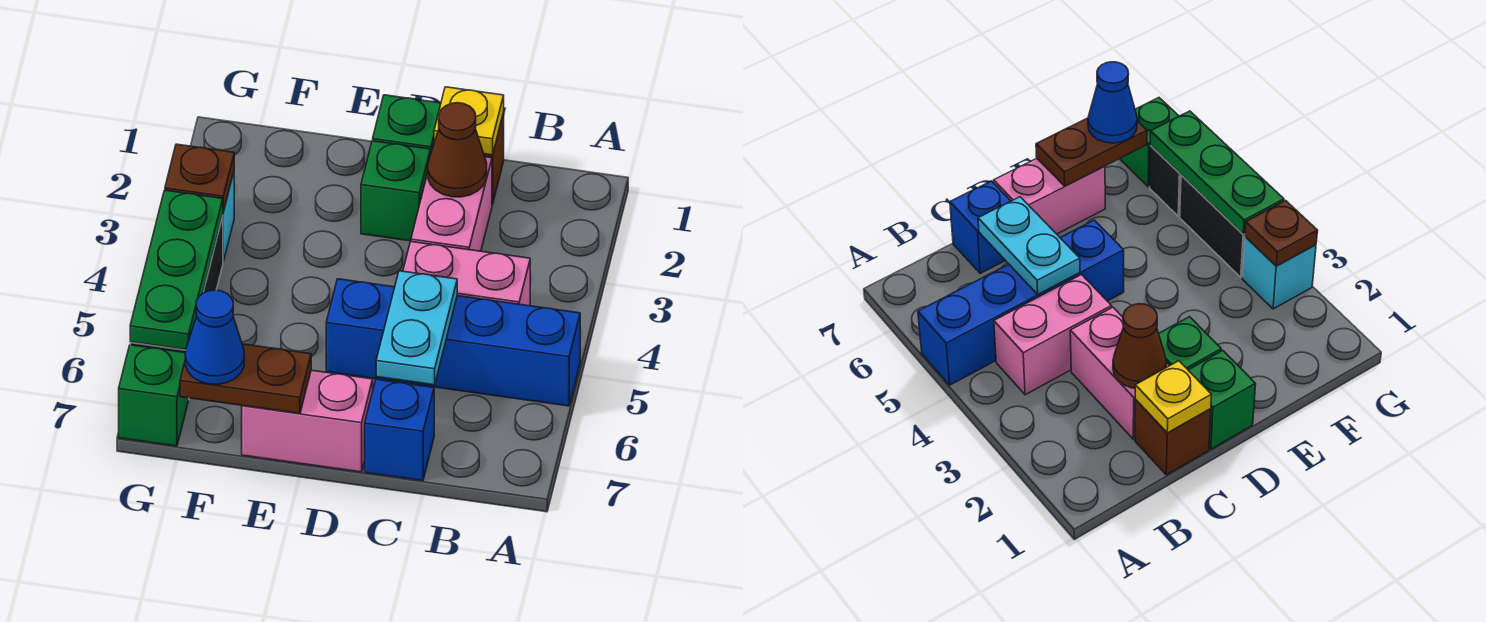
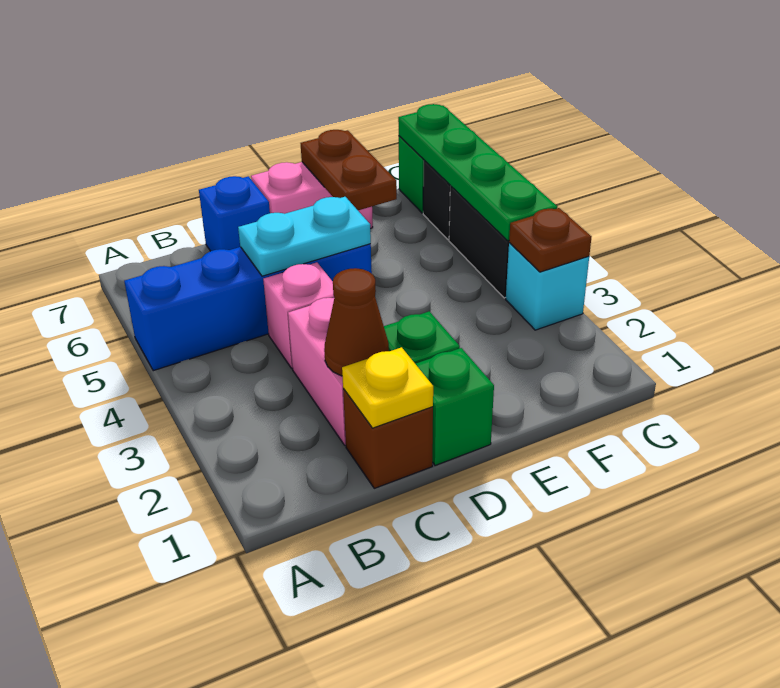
pink 1x2 brick [403,242,530,306] -> pink 1x1 brick [263,262,334,368]
cyan 1x2 plate [376,271,457,385] -> cyan 1x2 plate turned to [238,197,371,276]
brown 1x2 plate [180,344,311,414] -> brown 1x2 plate turned to [300,130,397,210]
blue 1x1 cone [185,290,244,384] -> none
green 1x3 plate [130,190,223,350] -> green 1x4 plate [398,104,557,241]

